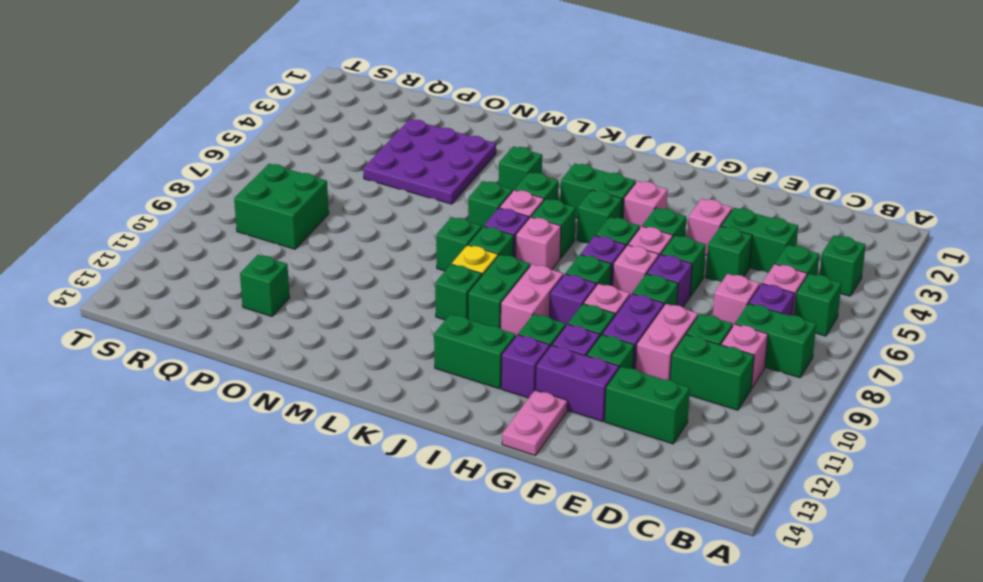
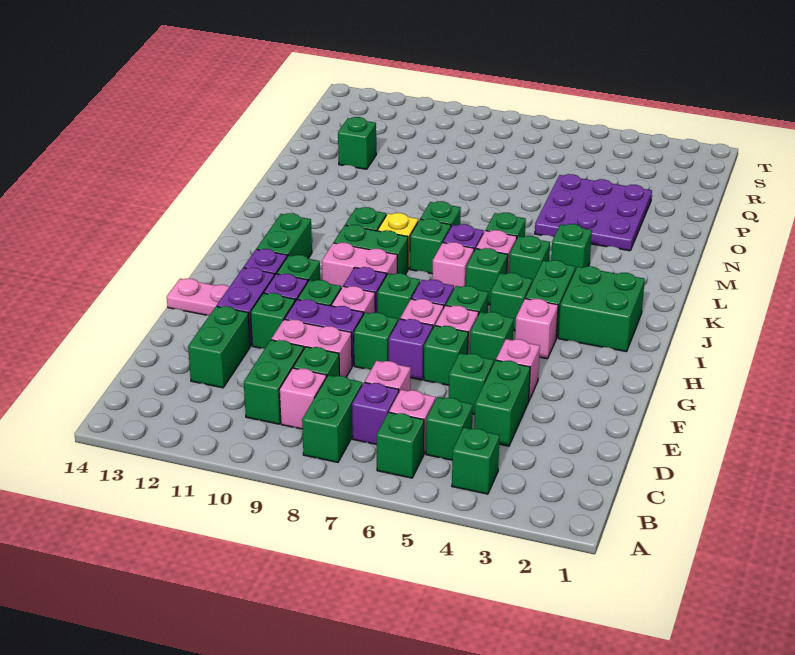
green 2x2 brick [234,164,329,249] -> green 2x2 brick moved to [558,266,645,352]

